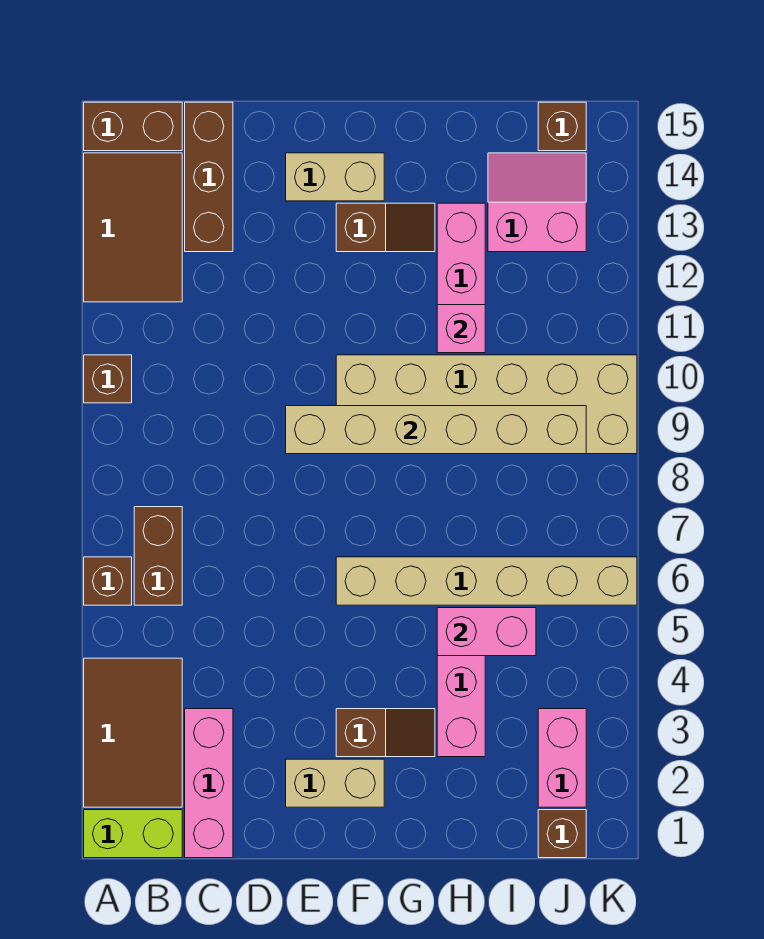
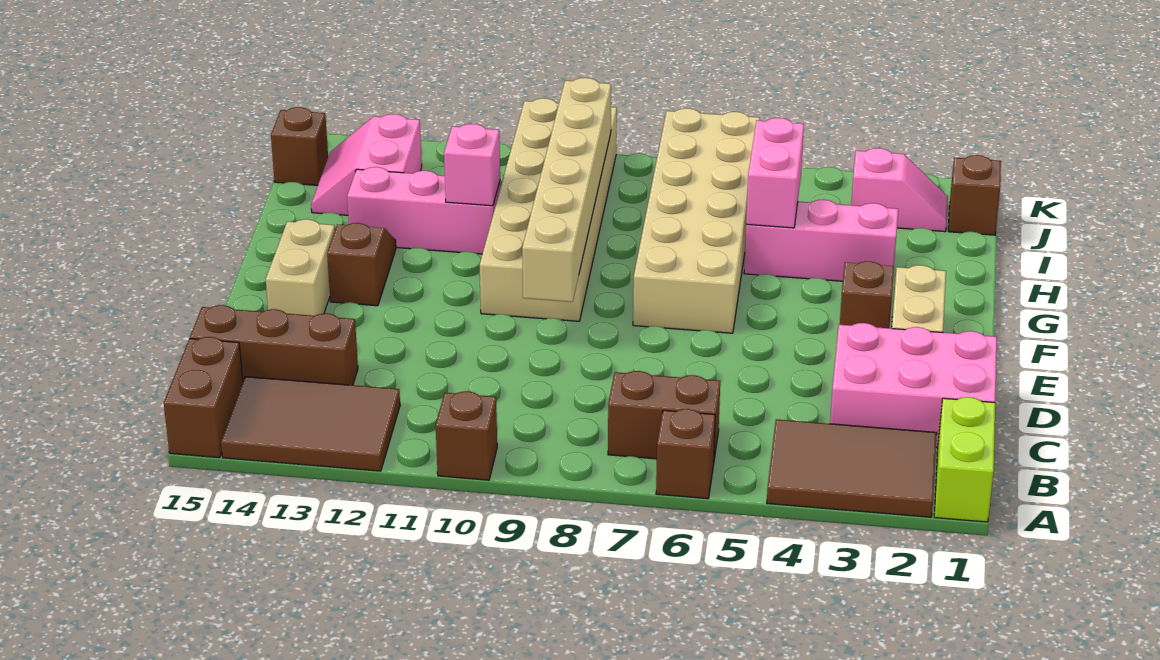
pink 1x3 brick [185,709,233,858] -> pink 2x3 brick [830,323,997,447]
tan 1x6 brick [336,557,637,605] -> tan 2x6 brick [633,108,760,333]
pink 1x2 brick [538,709,586,807] -> pink 1x2 slope [851,148,948,232]

